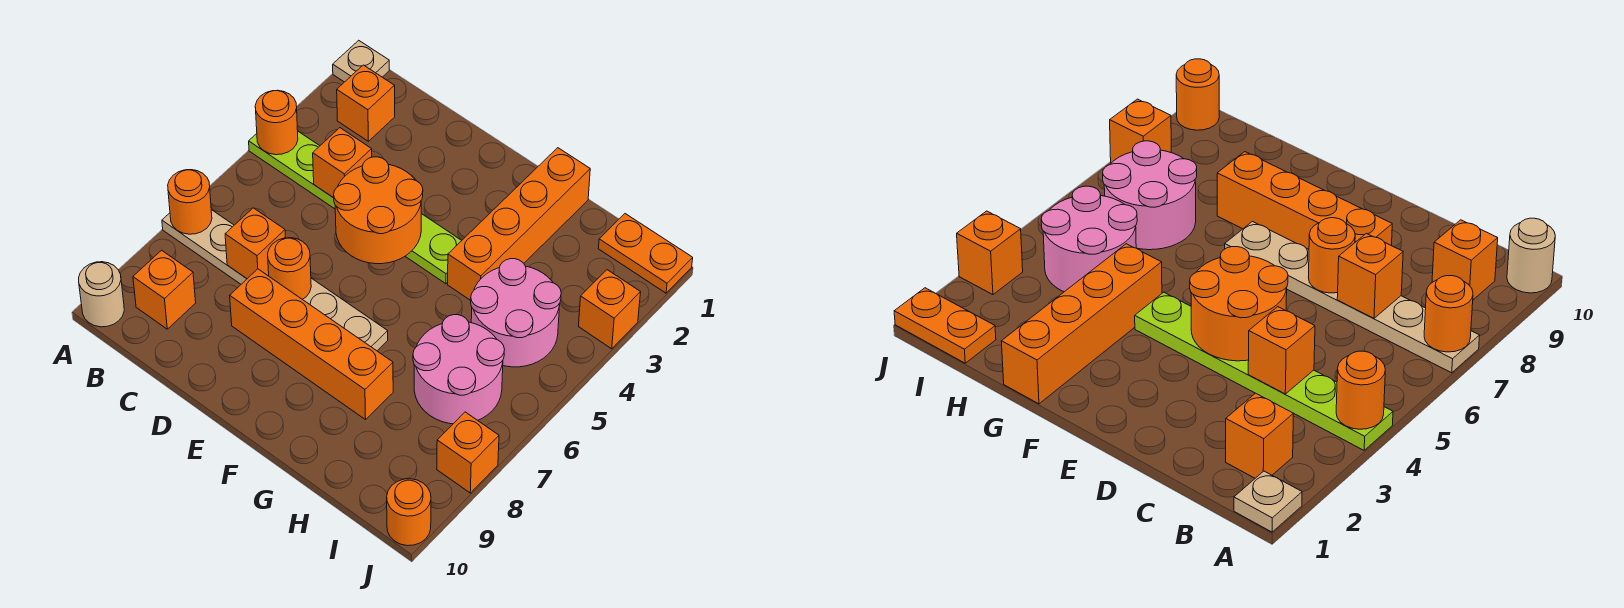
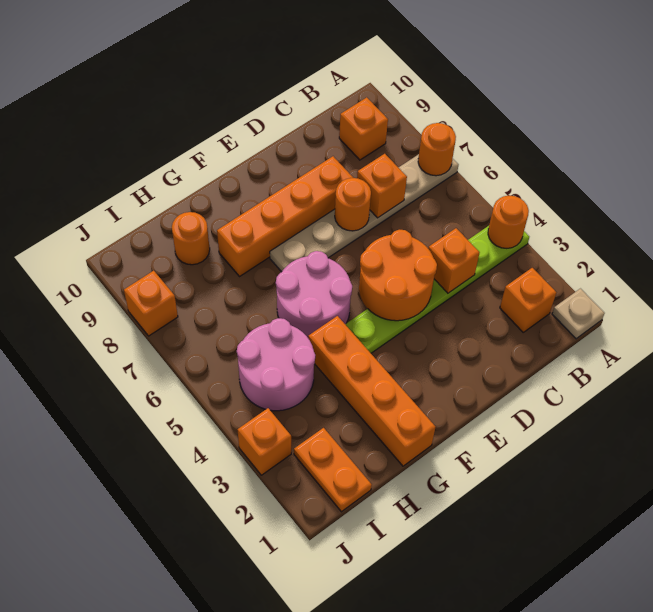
tan 1x1 round brick [79,262,124,327] -> none
pink 2x2 round brick [413,315,505,424] -> pink 2x2 round brick moved to [276,251,352,337]
orange 1x2 plate [598,214,693,293] -> orange 1x2 plate turned to [294,428,372,512]
orange 1x1 round brick [387,479,431,546] -> orange 1x1 round brick moved to [172,212,210,265]

